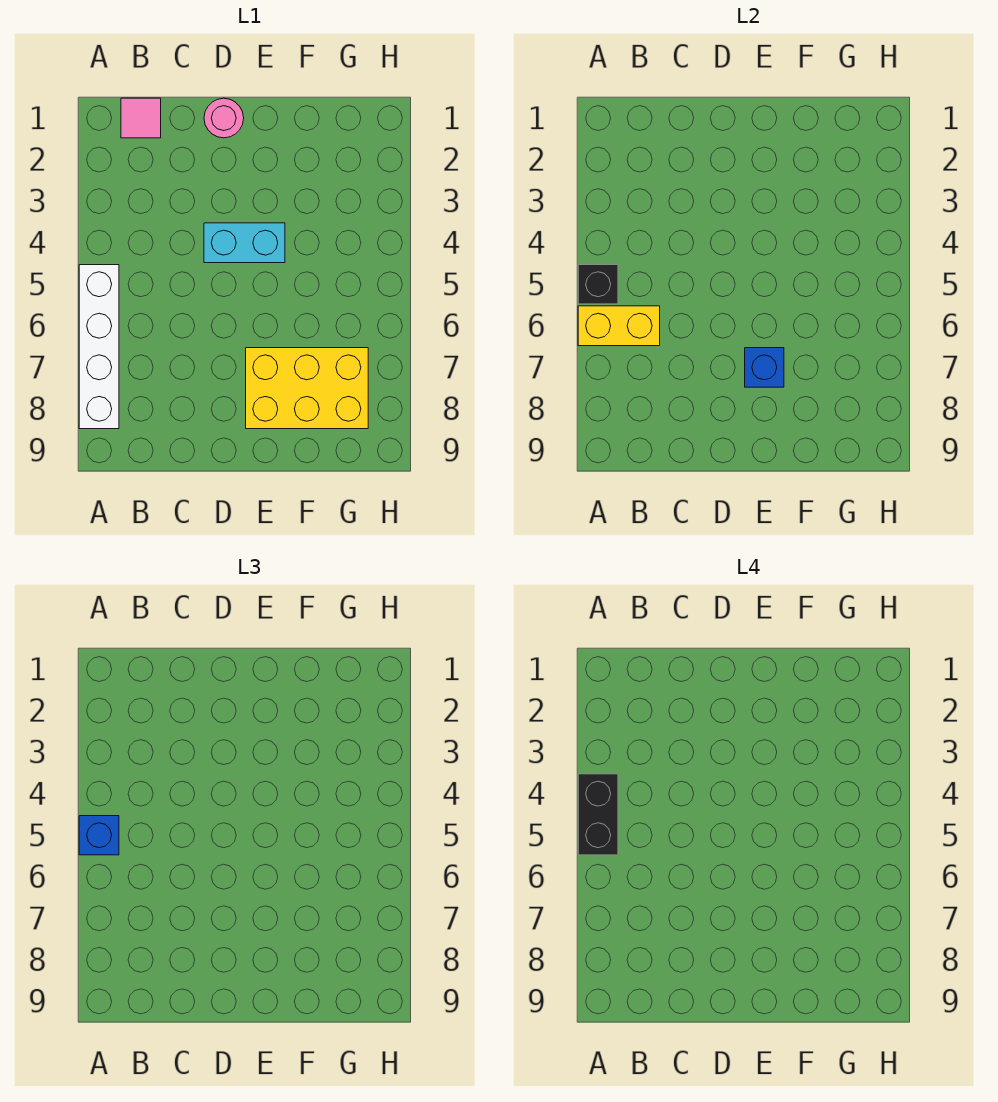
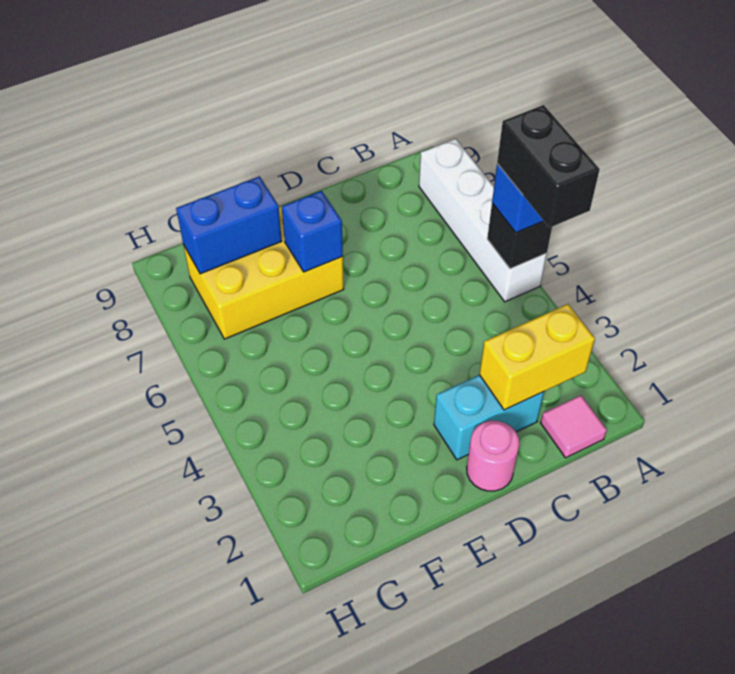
yellow 1x2 brick [578,306,660,346] -> yellow 1x2 brick moved to [479,304,595,410]
cyan 1x2 brick [204,223,285,263] -> cyan 1x2 brick moved to [434,375,544,460]
none -> blue 1x2 brick [176,176,282,274]

